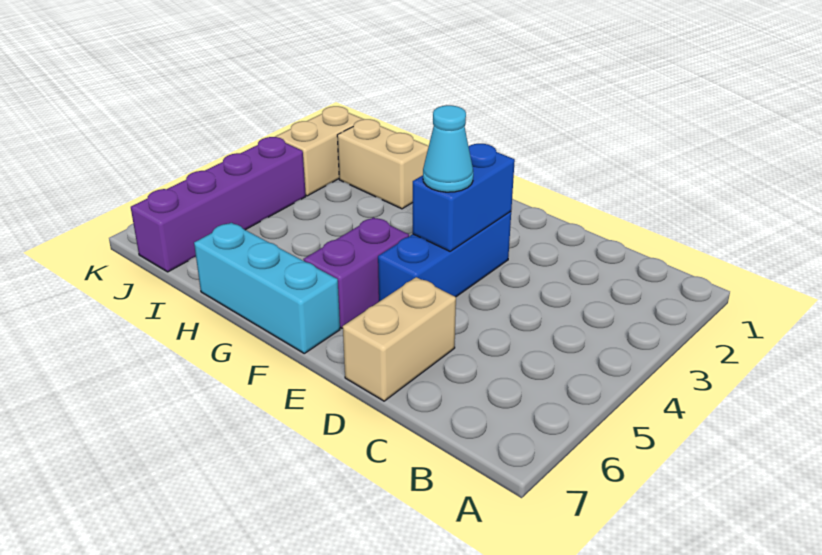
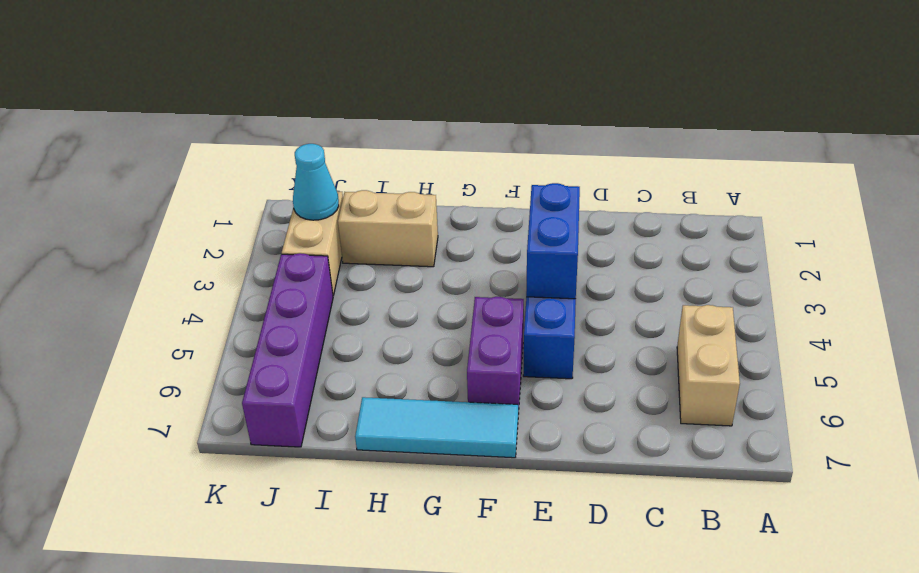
tan 1x2 brick [343,277,456,401] -> tan 1x2 brick moved to [677,305,740,426]
cyan 1x1 cone [423,105,473,192] -> cyan 1x1 cone moved to [293,144,339,220]
cyan 1x3 brick [194,223,340,353] -> cyan 1x3 tile [355,397,518,458]

